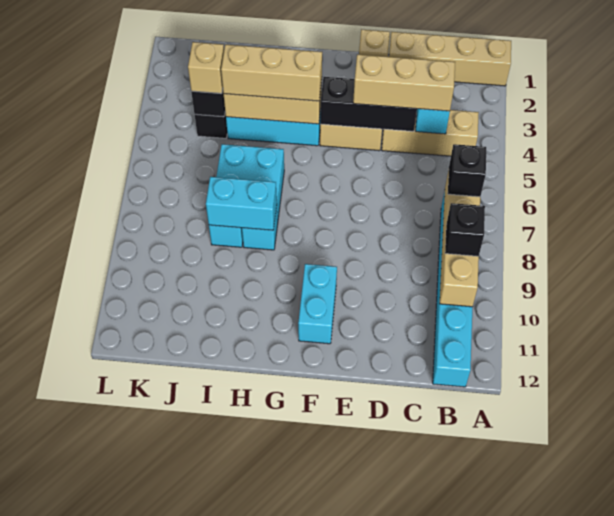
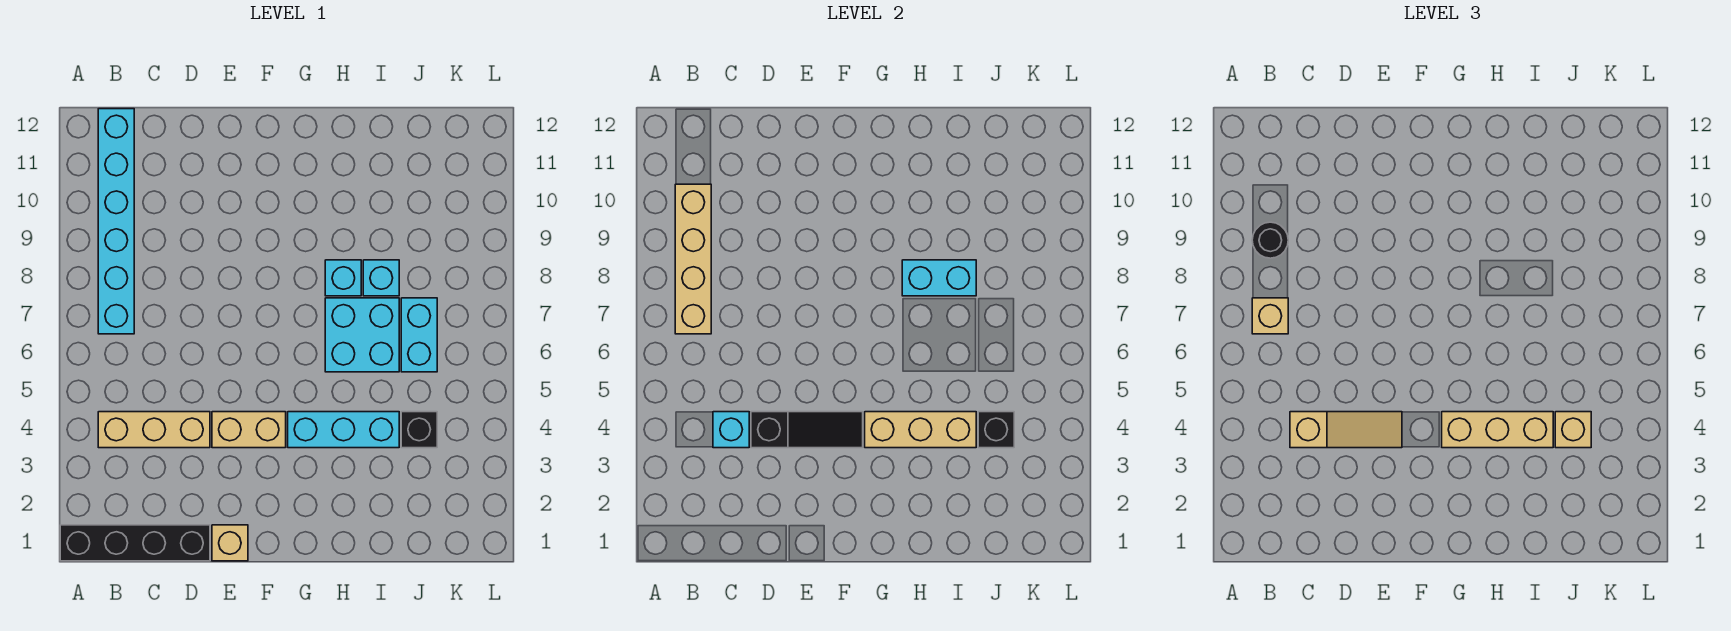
tan 1x4 brick [389,32,511,86] -> black 1x4 brick [60,525,210,561]
black 1x1 brick [448,144,486,197] -> tan 1x1 brick [1252,298,1288,334]
black 1x1 brick [445,203,485,256] -> black 1x1 round brick [1252,222,1288,258]
tan 1x3 brick [353,54,455,111] -> tan 1x3 slope [1290,412,1402,448]
black 1x3 brick [320,77,417,131] -> black 1x3 slope [751,412,863,448]
cyan 1x2 brick [298,264,337,344] -> cyan 1x2 brick moved to [401,298,437,372]

